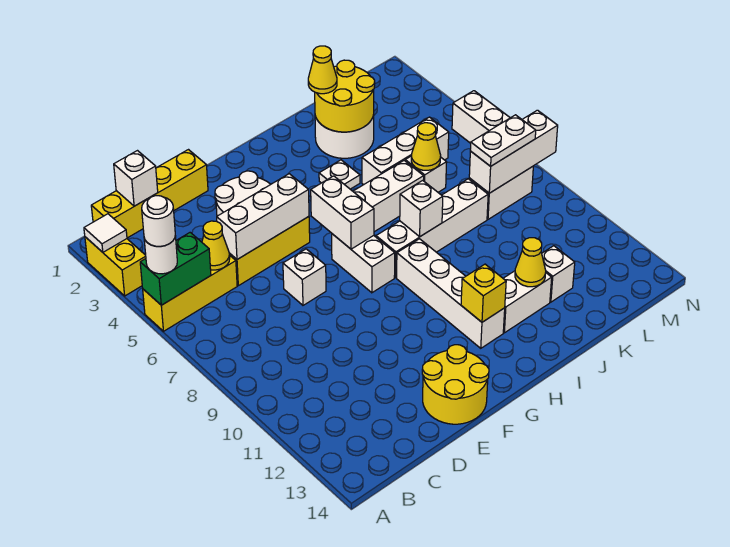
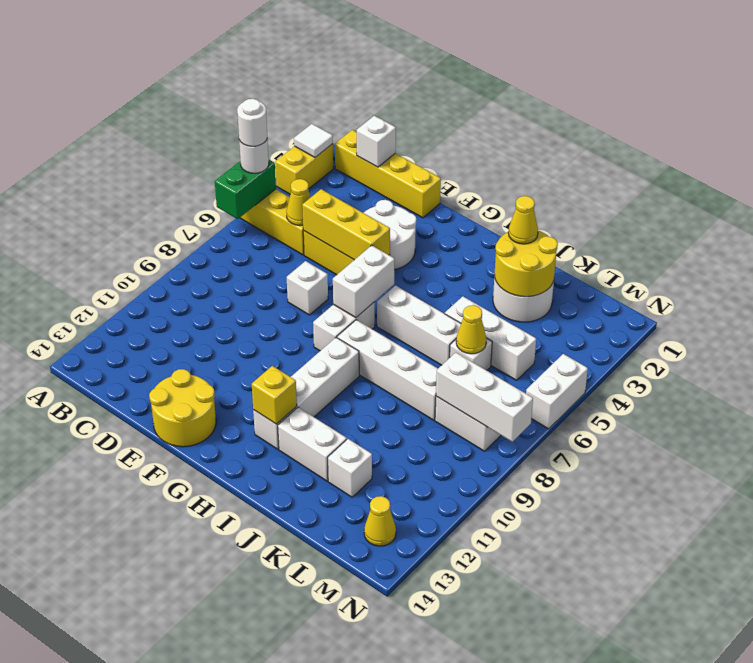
green 1x2 brick [140,233,211,305] -> green 1x2 brick turned to [215,160,276,219]
white 1x3 brick [217,174,309,259] -> yellow 1x3 brick [302,189,390,260]
white 1x1 plate [319,160,360,189] -> none
white 1x1 brick [400,180,443,236] -> none
yellow 1x1 cone [515,238,546,287] -> yellow 1x1 cone moved to [364,496,396,546]
white 1x2 plate [470,115,536,166] -> none

